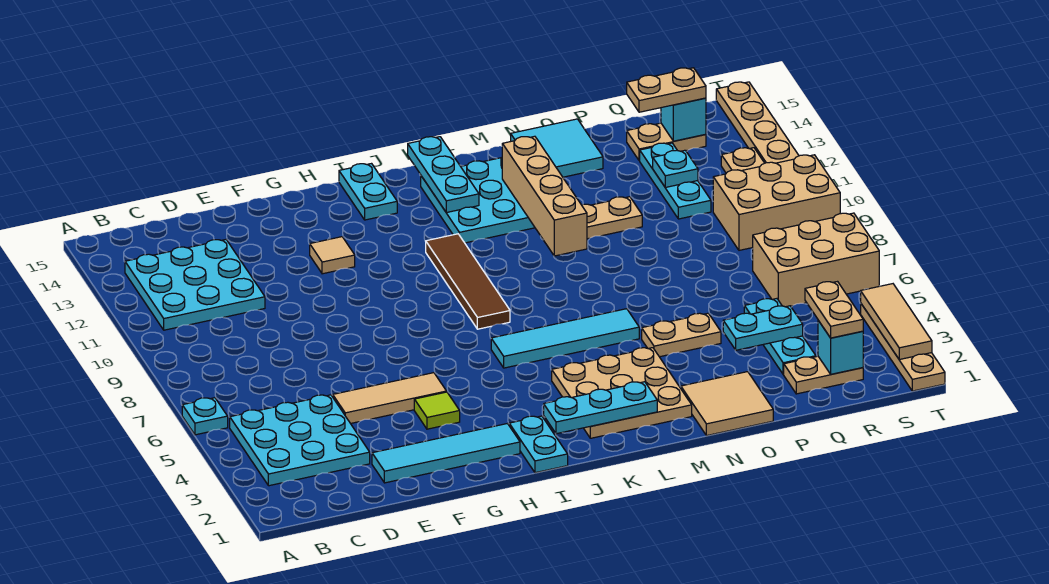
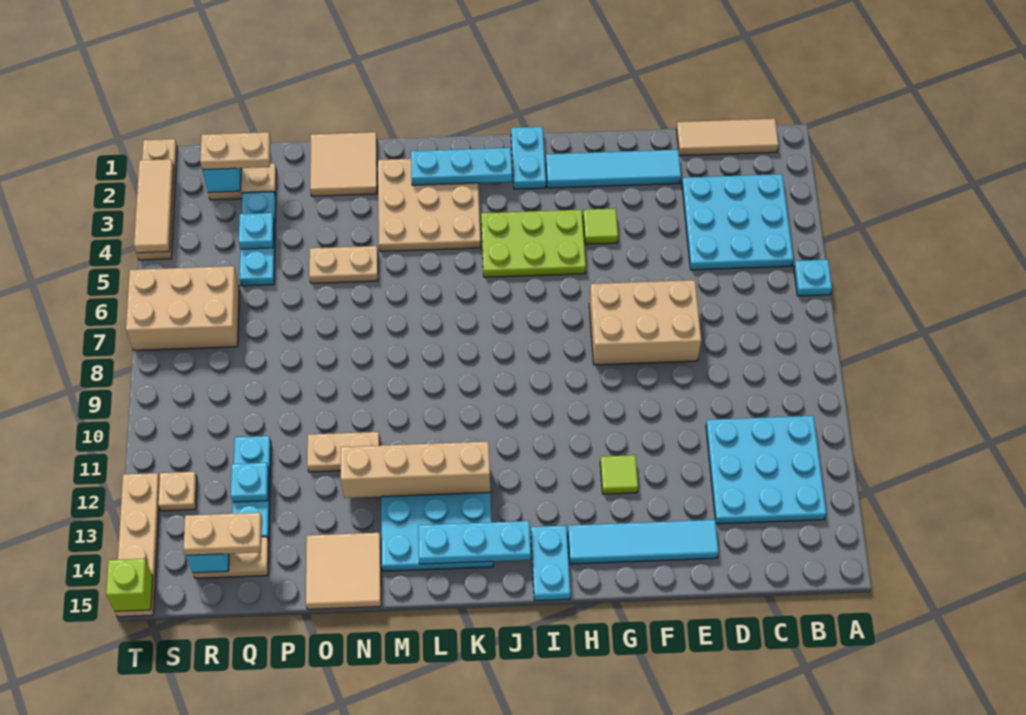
tan 1x3 tile [333,373,446,423] -> tan 1x3 tile moved to [676,119,779,156]
tan 1x1 tile [310,237,355,274] -> lime 1x1 tile [600,455,638,494]
none -> lime 2x3 plate [481,210,586,277]
cyan 1x4 tile [491,309,639,368] -> cyan 1x4 tile moved to [568,520,719,564]
brown 1x4 tile [426,234,510,329] -> none
cyan 1x3 plate [408,137,479,213] -> cyan 1x3 plate turned to [418,521,531,564]
tan 1x4 brick [502,136,587,256] -> tan 1x4 brick turned to [341,442,490,498]
cyan 2x2 tile [511,119,603,177] -> tan 2x2 tile [306,533,381,609]
cyan 1x2 plate [723,306,803,350] -> cyan 1x1 plate [239,213,274,249]
tan 1x2 plate [805,282,863,338] -> tan 1x2 plate turned to [200,132,271,169]
tan 2x3 brick [713,155,840,250] -> tan 2x3 brick moved to [589,280,701,365]
none -> lime 1x1 brick [106,559,153,611]

